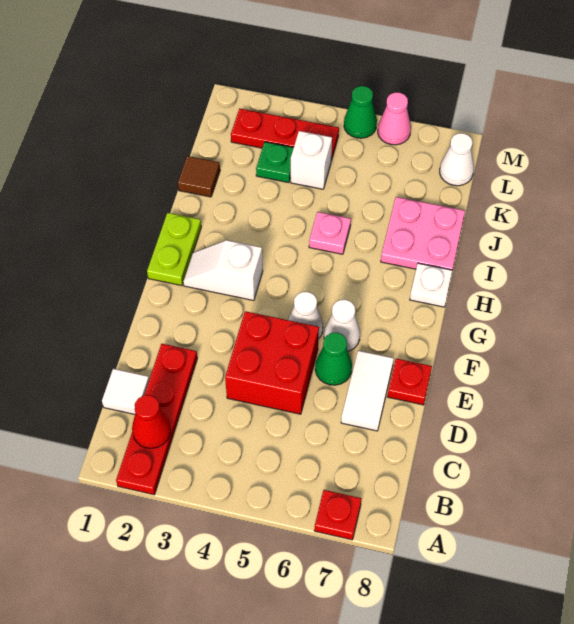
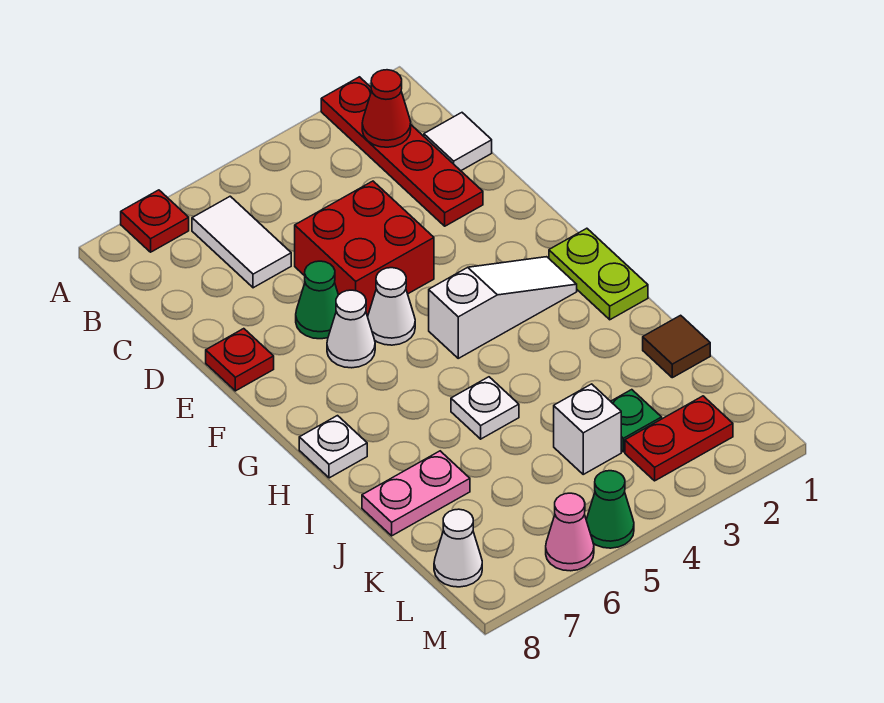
white 1x2 tile [341,351,394,431] -> white 1x2 tile moved to [192,196,291,288]
white 1x2 slope [183,240,263,301] -> white 1x3 slope [429,257,577,358]
pink 1x1 plate [309,212,351,254] -> white 1x1 plate [451,377,519,439]
pink 2x2 plate [381,197,465,270] -> pink 1x2 plate [362,451,470,536]
red 1x3 plate [231,109,339,161] -> red 1x2 plate [625,396,733,481]

